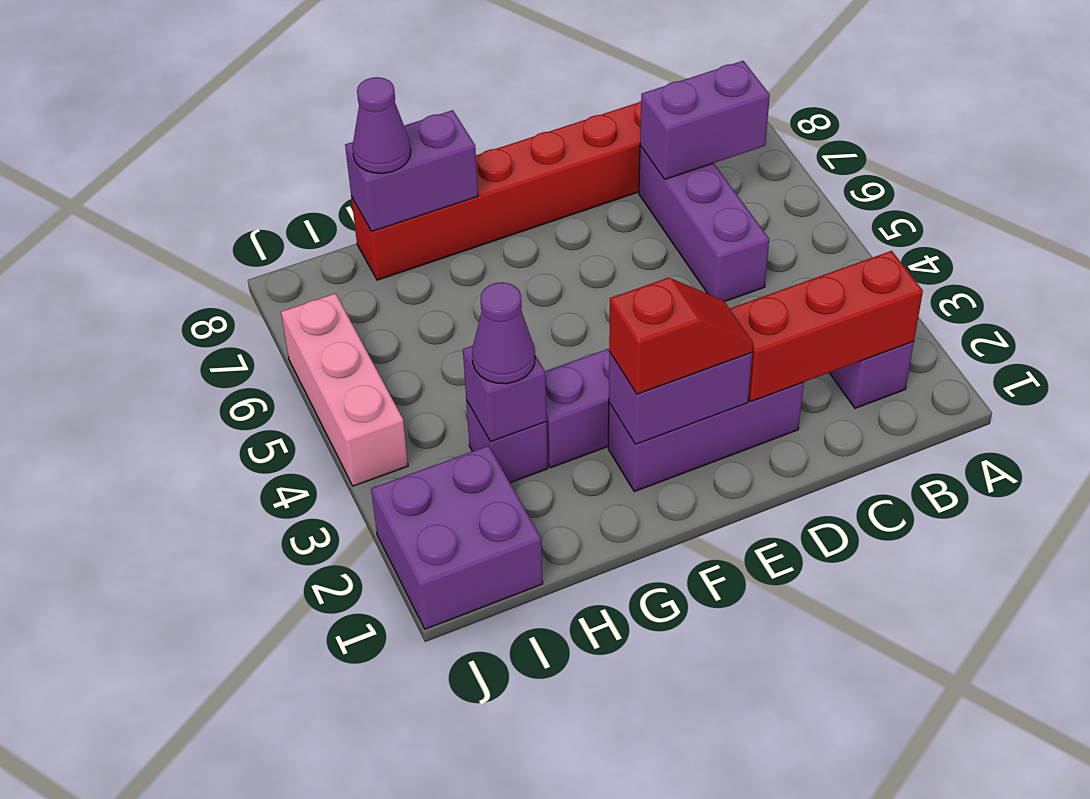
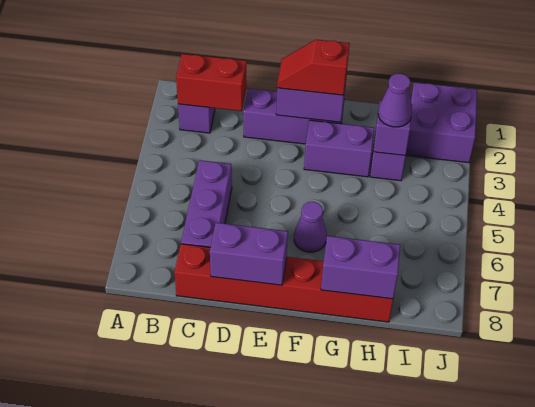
red 1x3 brick [730,251,923,401] -> red 1x2 brick [176,54,247,111]
purple 1x2 brick [640,61,770,179] -> purple 1x2 brick moved to [210,223,288,285]
purple 1x1 cone [352,77,411,173] -> purple 1x1 cone moved to [294,202,327,252]
pink 1x3 brick [281,293,408,486] -> none

